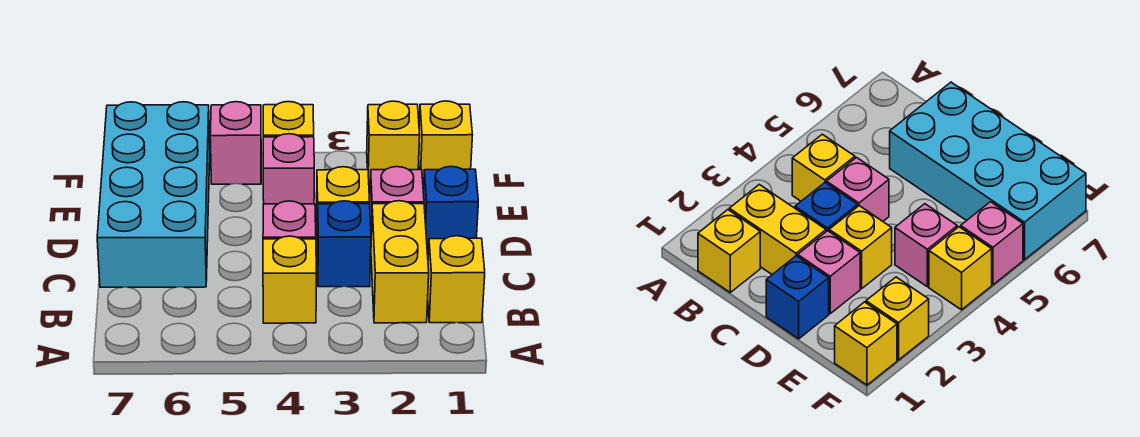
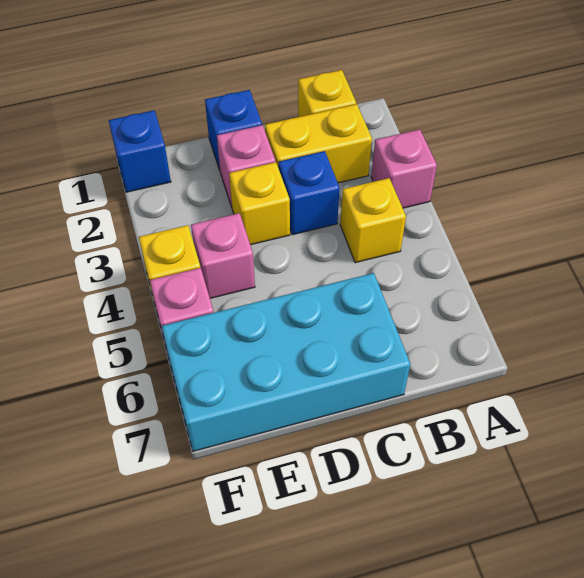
pink 1x1 brick [263,201,316,239] -> pink 1x1 brick moved to [371,129,437,208]
yellow 1x1 brick [419,101,472,184] -> blue 1x1 brick [109,110,171,192]
yellow 1x1 brick [367,101,420,184] -> none

